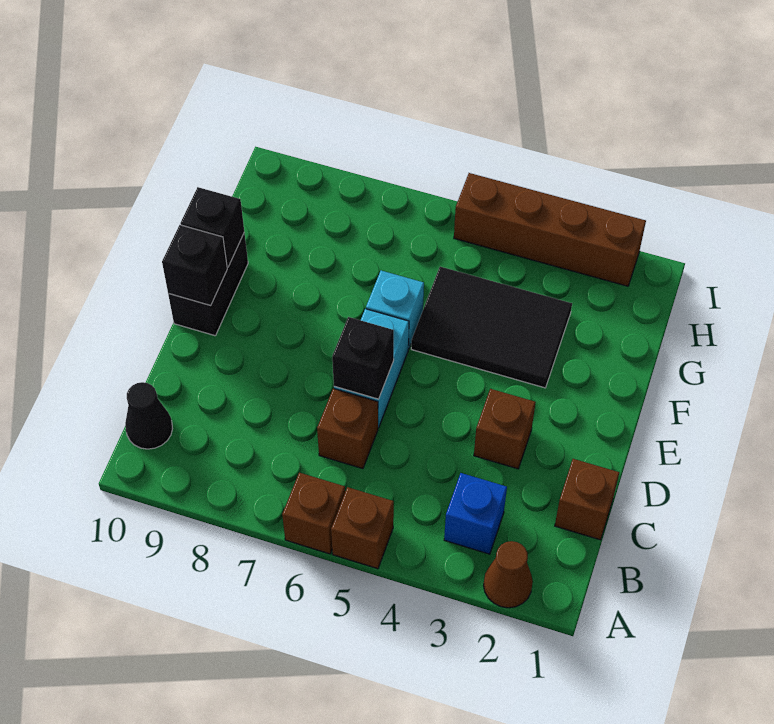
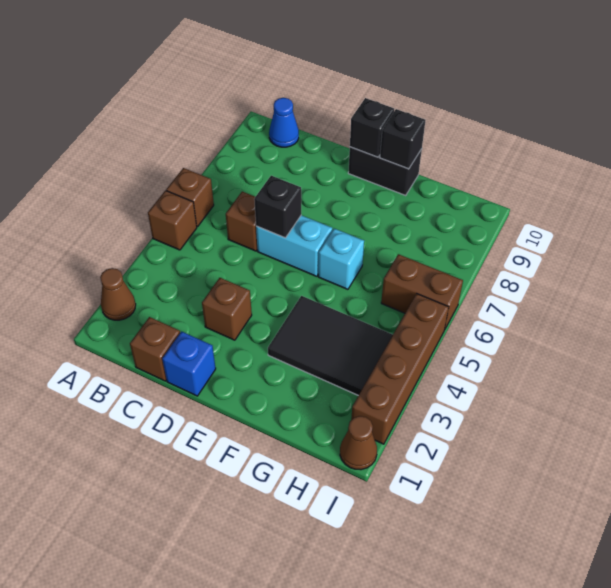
blue 1x1 brick [444,473,507,554] -> blue 1x1 brick moved to [162,332,216,396]
black 1x1 cone [125,382,173,449] -> blue 1x1 cone [269,98,299,147]
black 2x3 tile [411,267,572,388] -> black 2x3 tile turned to [268,296,393,395]
none -> brown 1x2 brick [381,254,463,330]
none -> brown 1x1 cone [340,416,377,470]

